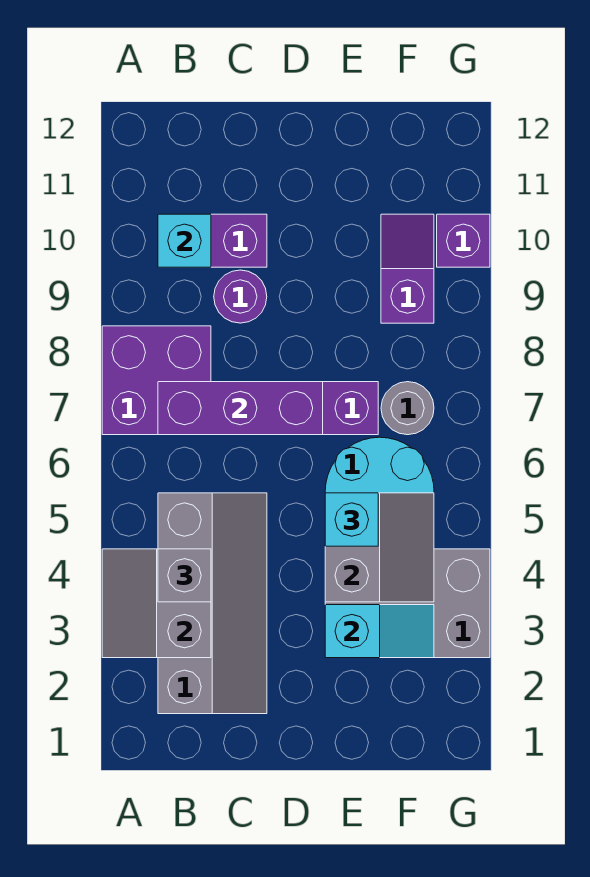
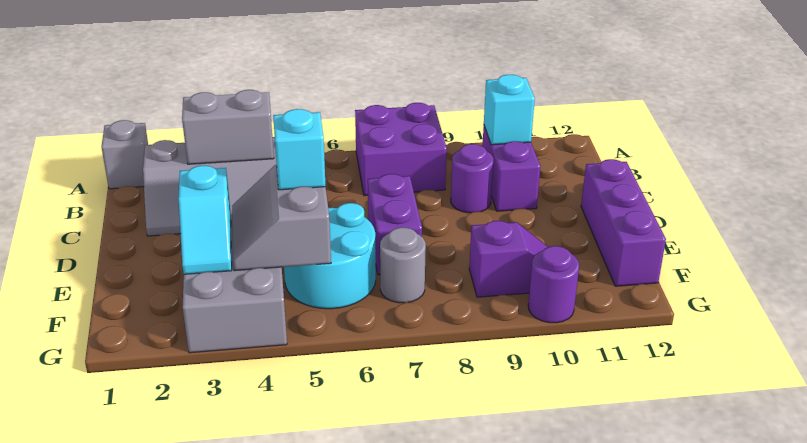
grey 1x1 brick [158,549,211,602] -> grey 1x1 brick moved to [101,120,148,189]
purple 1x3 brick [158,382,323,435] -> purple 1x3 brick moved to [581,159,666,286]
grey 2x2 slope [325,493,434,602] -> grey 2x2 slope turned to [232,165,331,271]
purple 1x1 brick [437,214,490,267] -> purple 1x1 round brick [528,246,579,323]

